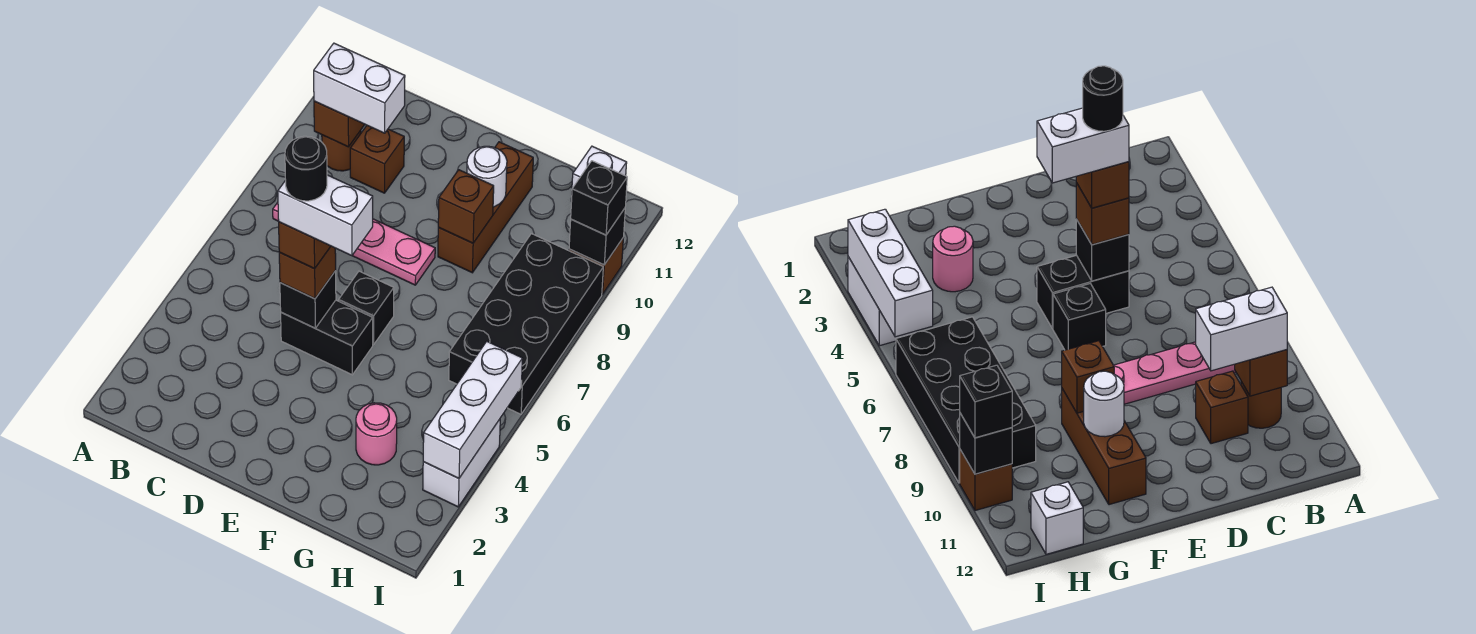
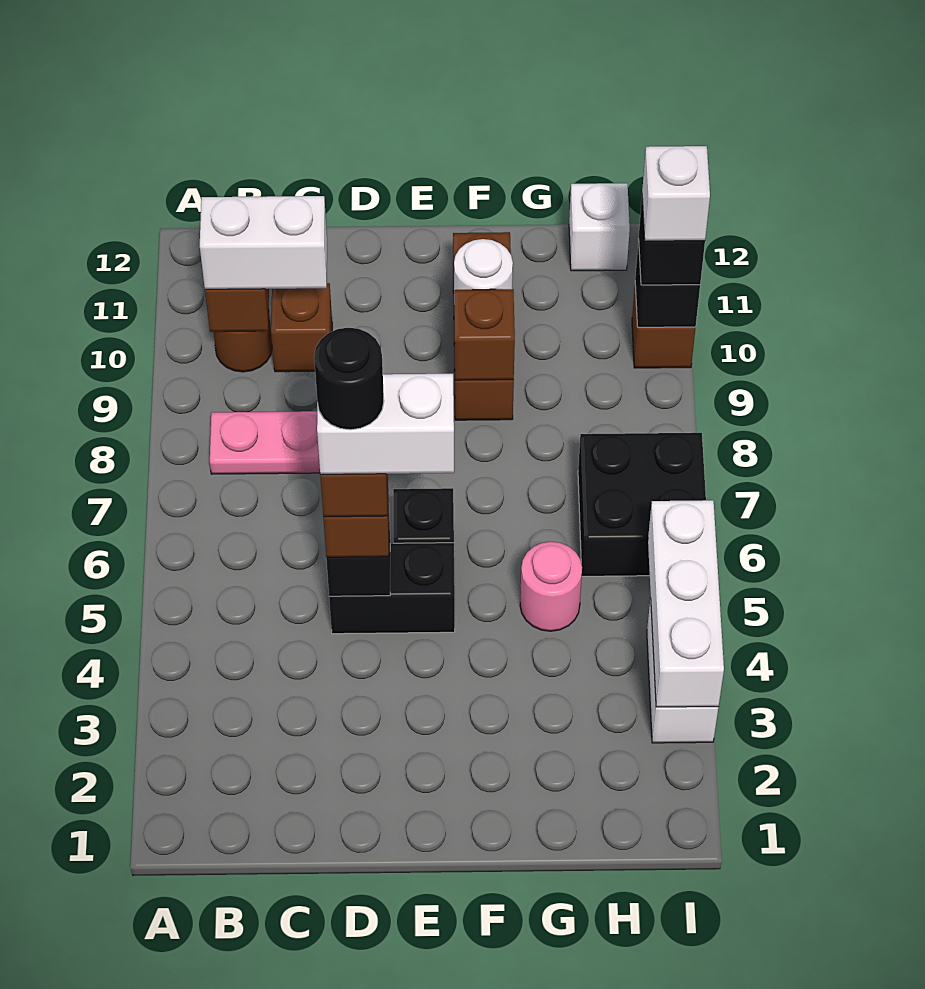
pink 1x1 round brick [356,403,397,465] -> pink 1x1 round brick moved to [520,542,582,631]
black 2x4 brick [449,234,603,414] -> black 2x2 brick [578,433,706,576]
none -> white 1x1 brick [642,146,710,241]

